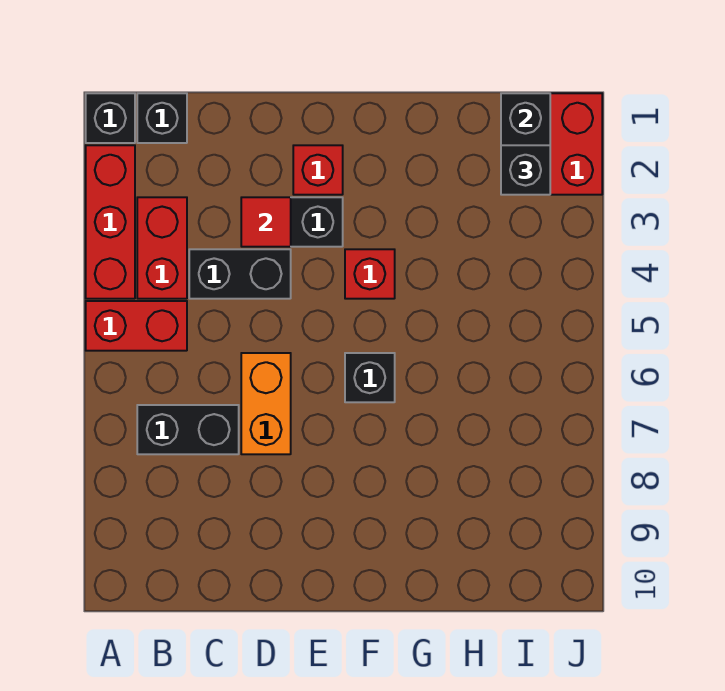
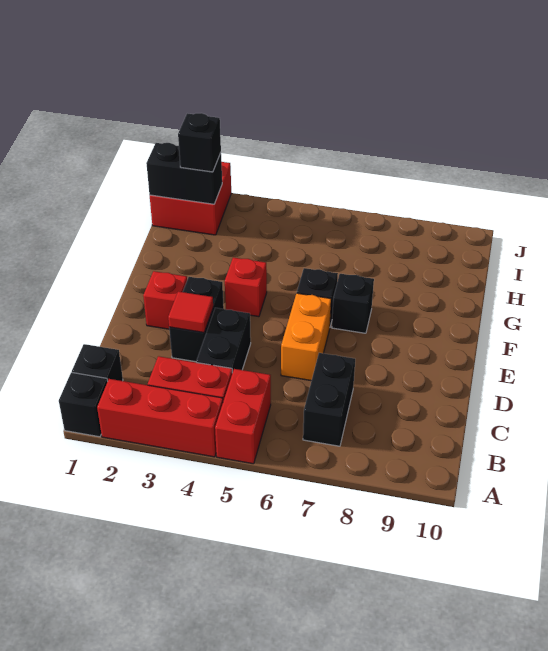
orange 1x2 brick [241,353,291,454] -> orange 1x2 brick turned to [281,293,331,381]
none -> black 1x1 brick [332,274,374,333]

